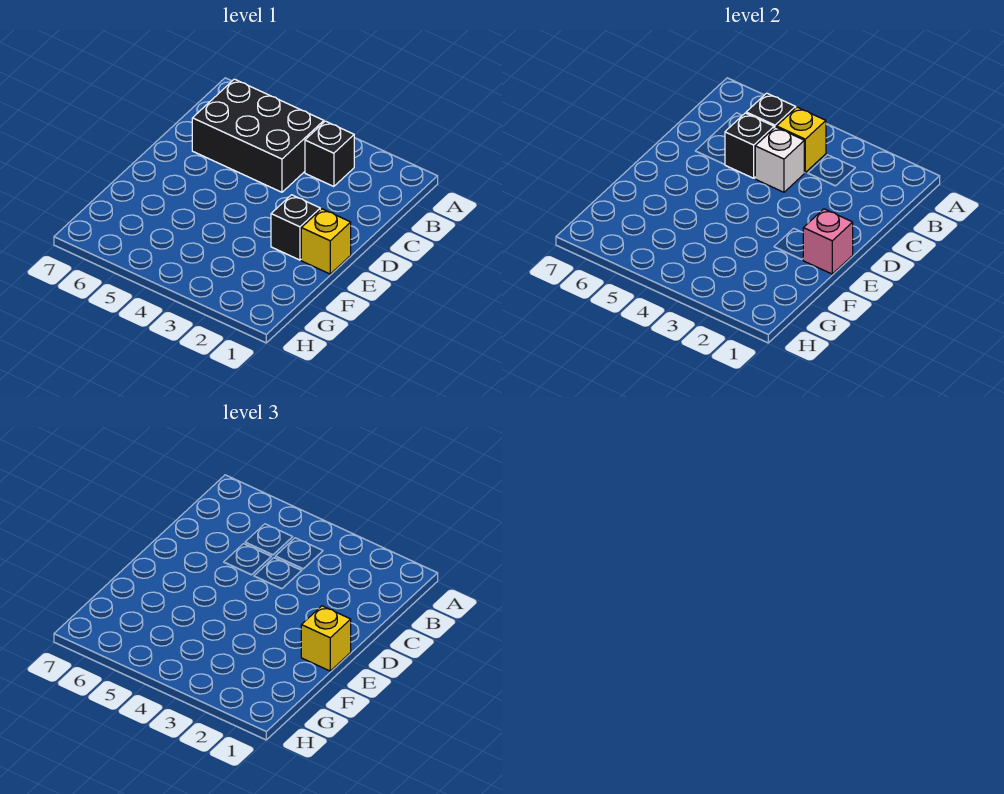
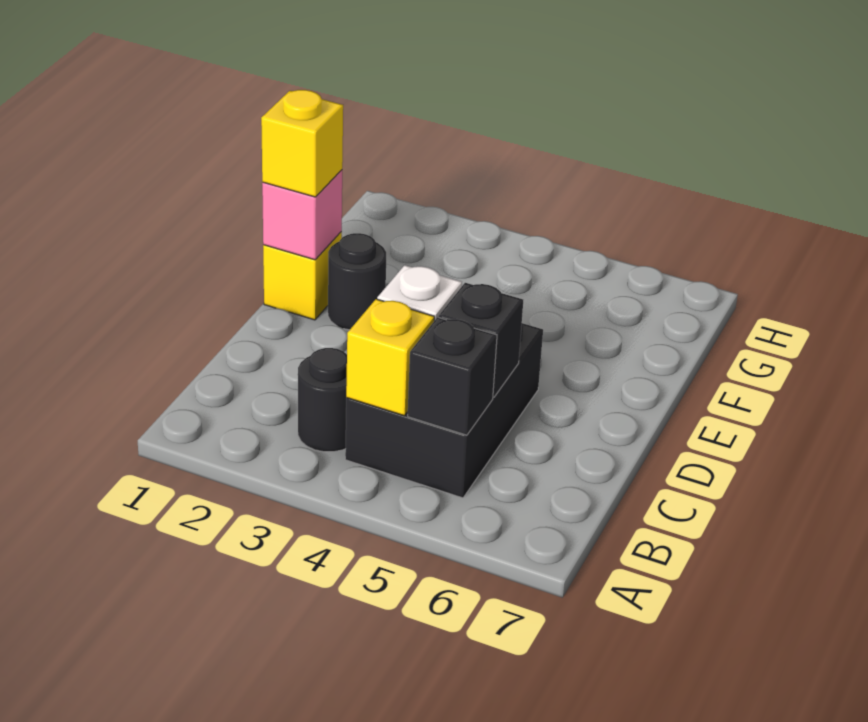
black 1x1 brick [305,121,354,187] -> black 1x1 round brick [298,348,347,452]
black 2x3 brick [192,79,324,192] -> black 2x3 brick turned to [345,323,543,498]
black 1x1 brick [271,195,320,260] -> black 1x1 round brick [328,233,386,330]

